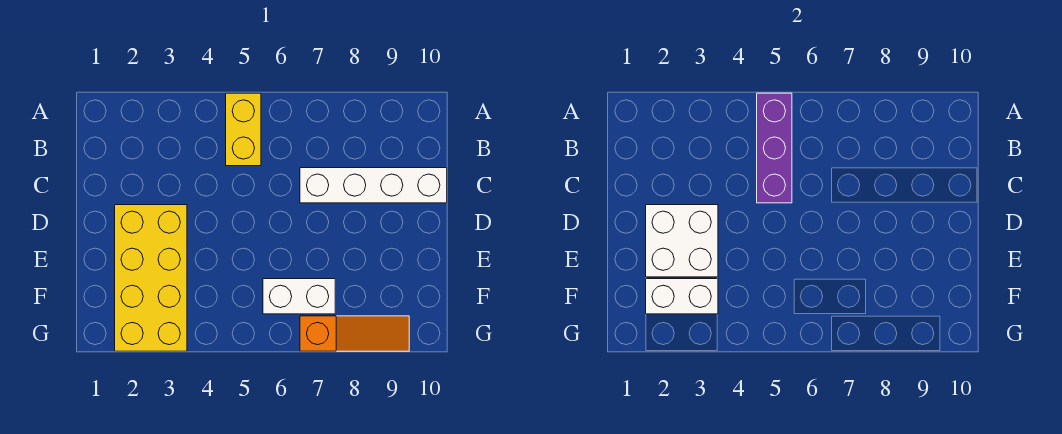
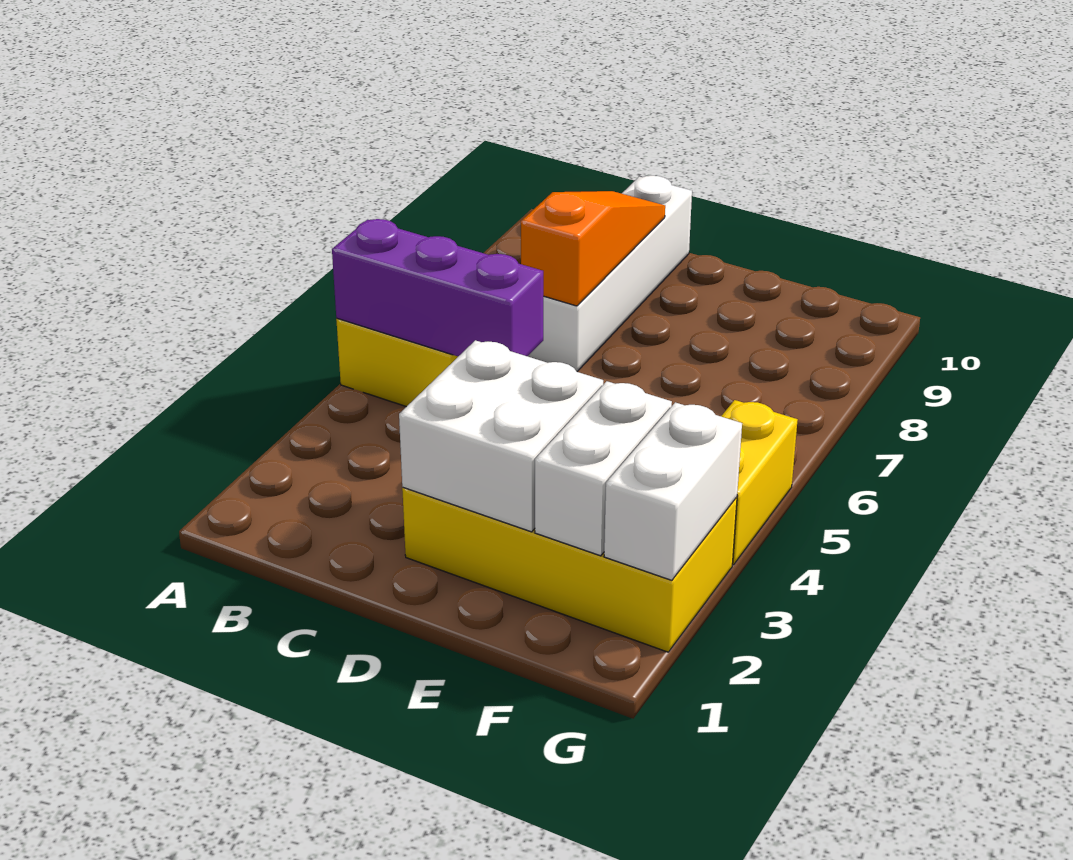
white 1x2 brick [263,279,335,314] -> white 1x2 brick moved to [604,402,742,580]
none -> yellow 1x2 brick [721,400,798,565]
orange 1x3 slope [300,316,409,351] -> orange 1x3 slope moved to [521,191,665,306]

